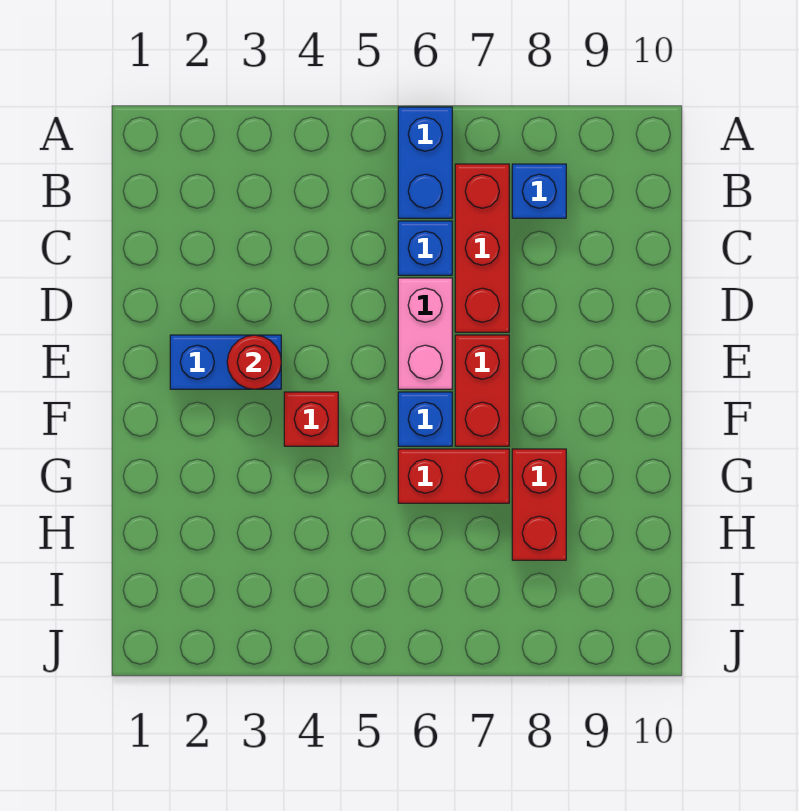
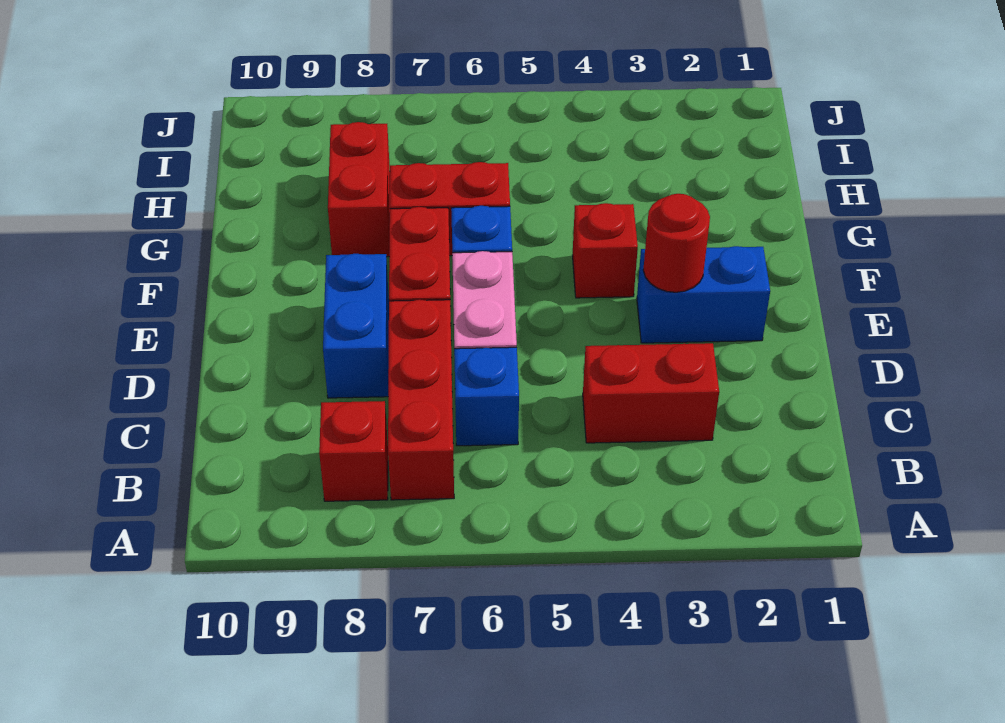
blue 1x2 brick [398,107,452,218] -> blue 1x2 brick moved to [323,254,389,398]
blue 1x1 brick [512,164,566,218] -> red 1x1 brick [319,401,388,501]
none -> red 1x2 brick [583,343,719,443]

